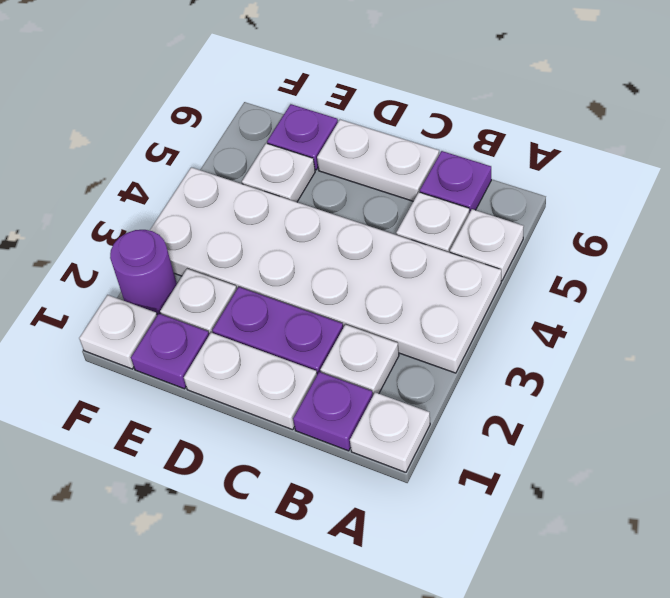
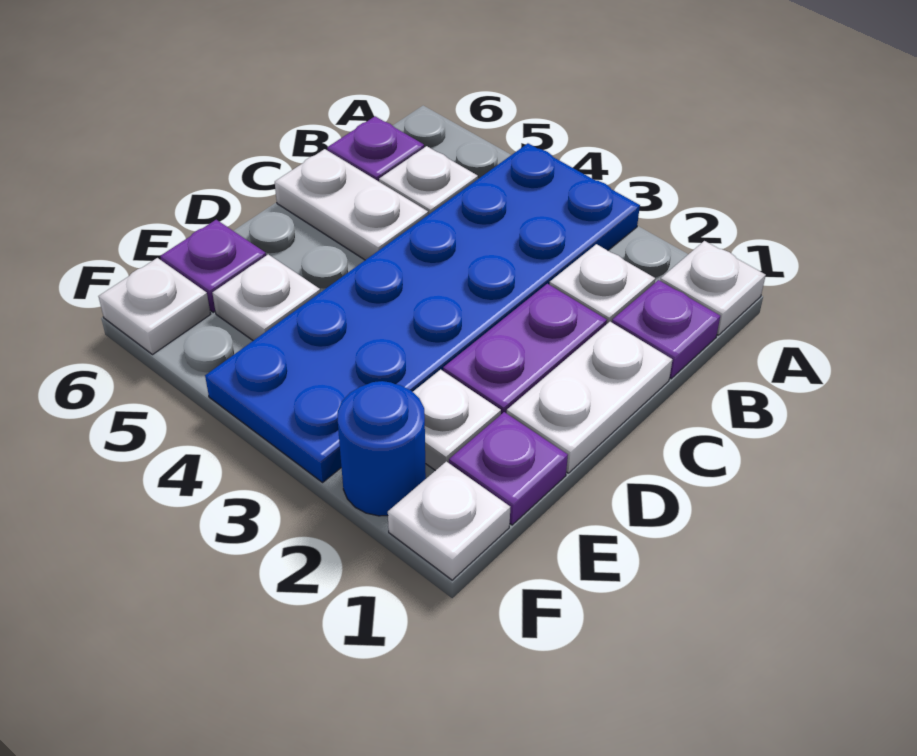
white 2x6 plate [150,167,501,373] -> blue 2x6 plate [205,143,640,482]
white 1x1 plate [450,209,524,281] -> white 1x1 plate moved to [98,258,210,355]
white 1x2 plate [317,120,439,201] -> white 1x2 plate turned to [275,149,428,260]
purple 1x1 round brick [110,230,177,314] -> blue 1x1 round brick [338,381,426,516]

